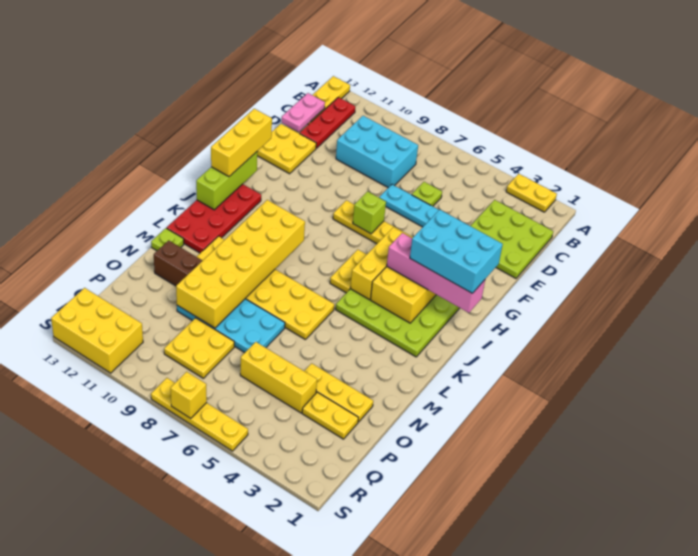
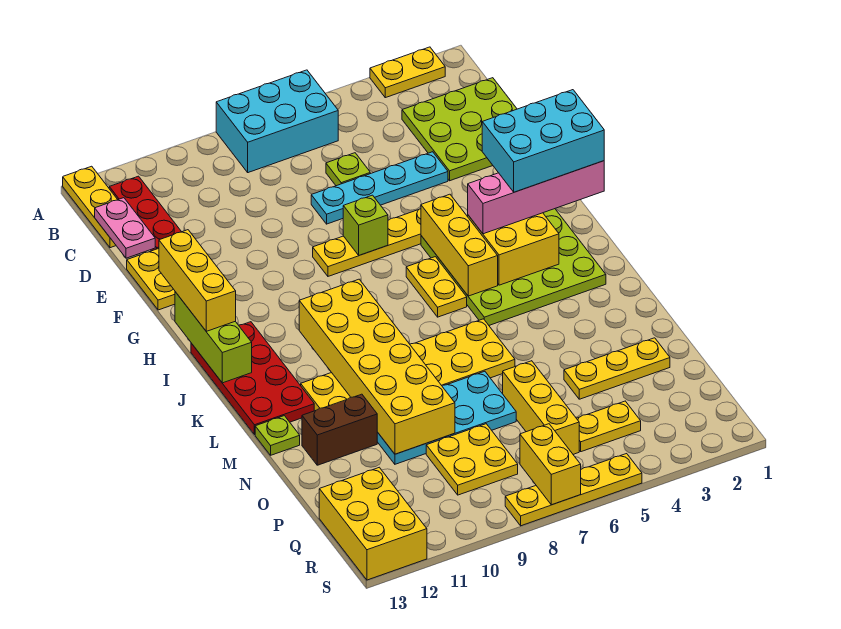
cyan 2x3 brick [336,116,418,188] -> cyan 2x3 brick moved to [216,70,338,173]
yellow 1x2 plate [302,392,358,439] -> yellow 1x2 plate moved to [576,401,641,452]
yellow 1x3 brick [240,342,317,413] -> yellow 1x3 brick turned to [503,361,579,454]
yellow 2x3 brick [51,288,143,373] -> yellow 2x3 brick turned to [319,467,427,580]
yellow 1x1 brick [171,372,207,419] -> yellow 1x2 brick [520,424,581,505]

